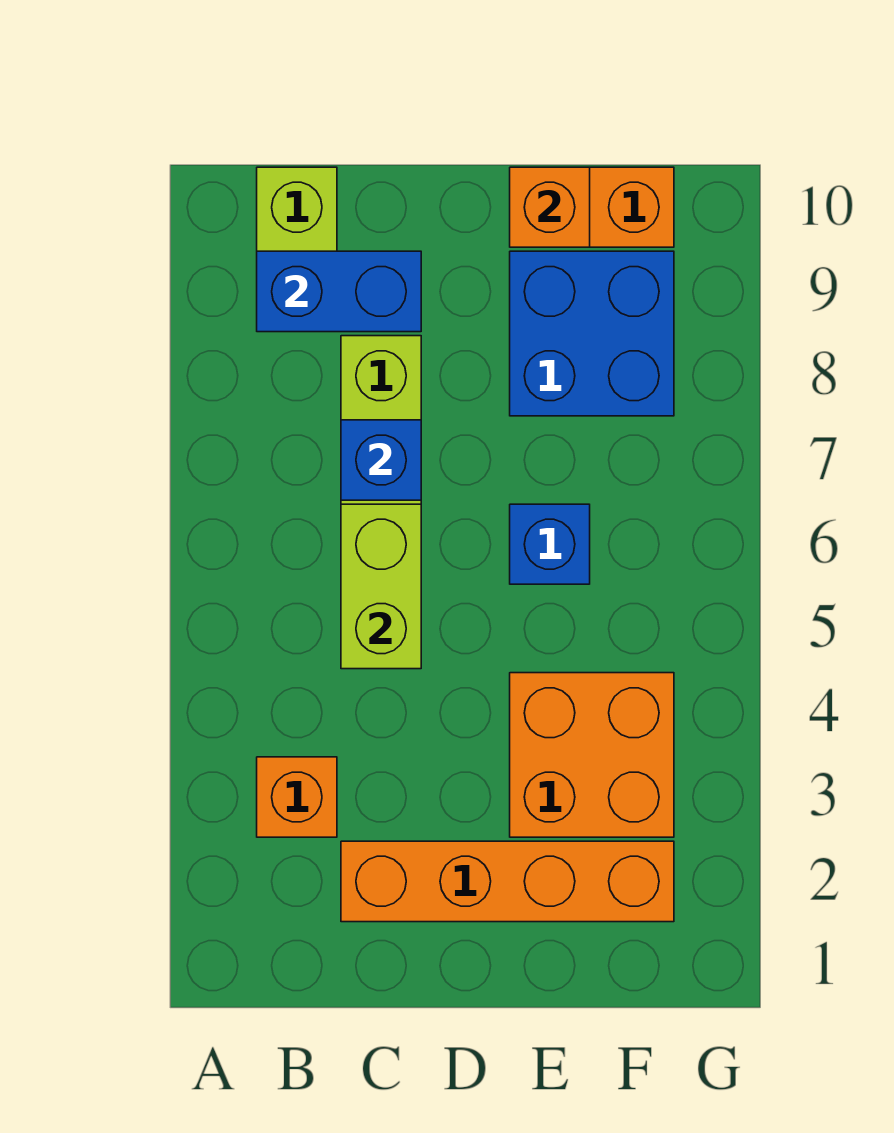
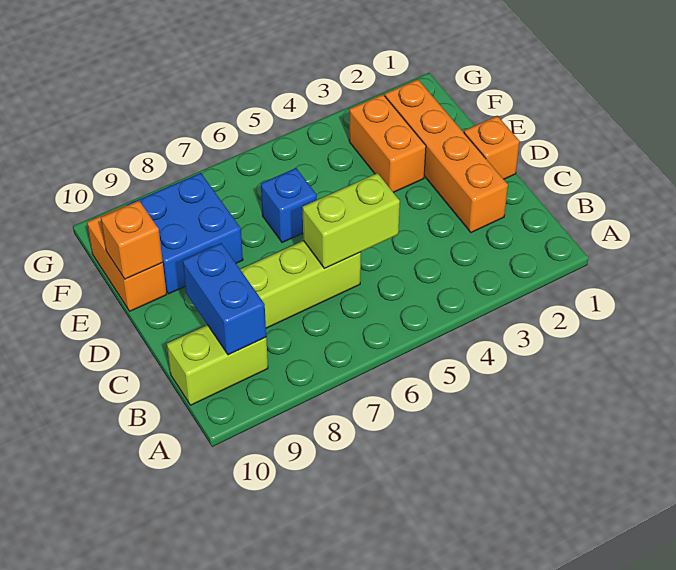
orange 1x1 brick [257,757,337,837] -> orange 1x1 brick moved to [464,116,520,179]
blue 1x1 brick [341,420,421,500] -> none
orange 2x2 brick [510,673,674,837] -> orange 1x2 brick [349,94,426,193]

